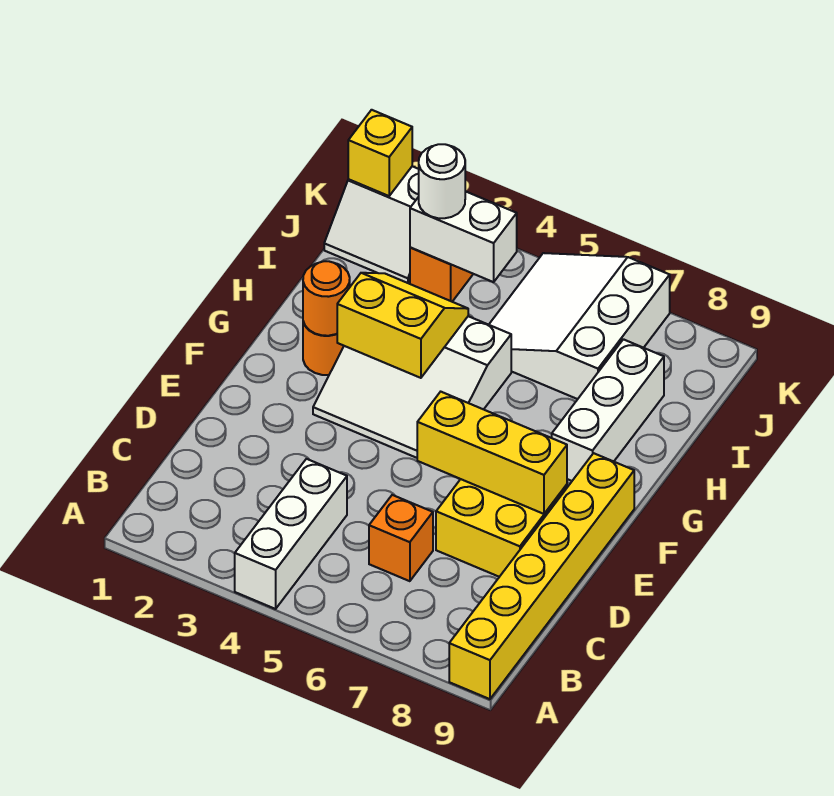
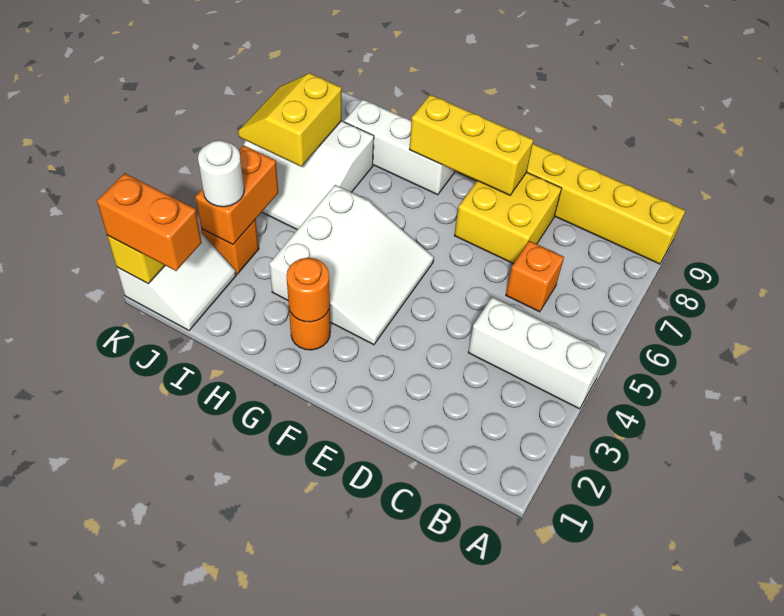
yellow 1x3 brick [417,392,567,514] -> yellow 1x3 brick turned to [409,95,533,195]
yellow 2x2 slope [337,273,468,378] -> yellow 2x2 slope moved to [238,73,342,166]
none -> orange 1x2 brick [97,173,202,271]
white 1x2 brick [410,191,517,282] -> orange 1x2 brick [196,145,278,245]

